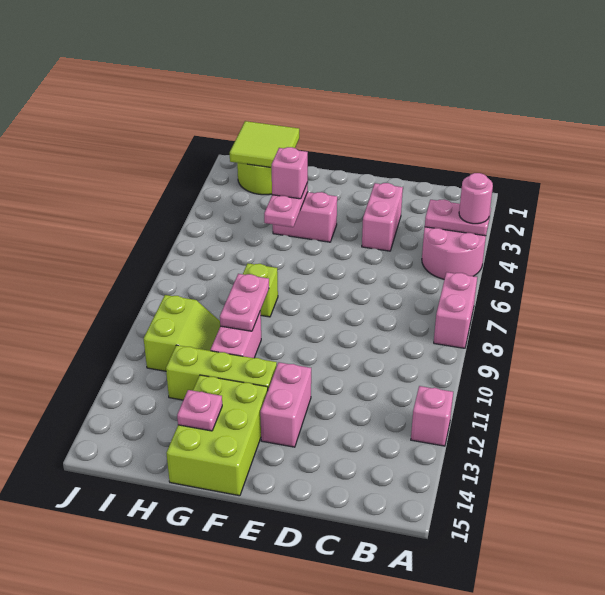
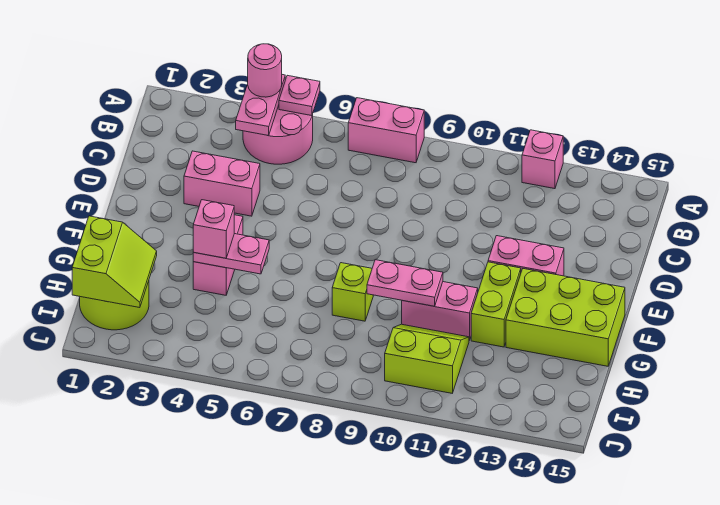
lime 1x3 brick [166,345,277,400] -> lime 1x2 brick [471,262,521,347]
pink 1x1 plate [177,390,222,431] -> pink 1x1 plate moved to [279,75,320,116]
lime 2x2 tile [230,121,299,168] -> lime 2x2 slope [72,216,157,308]

